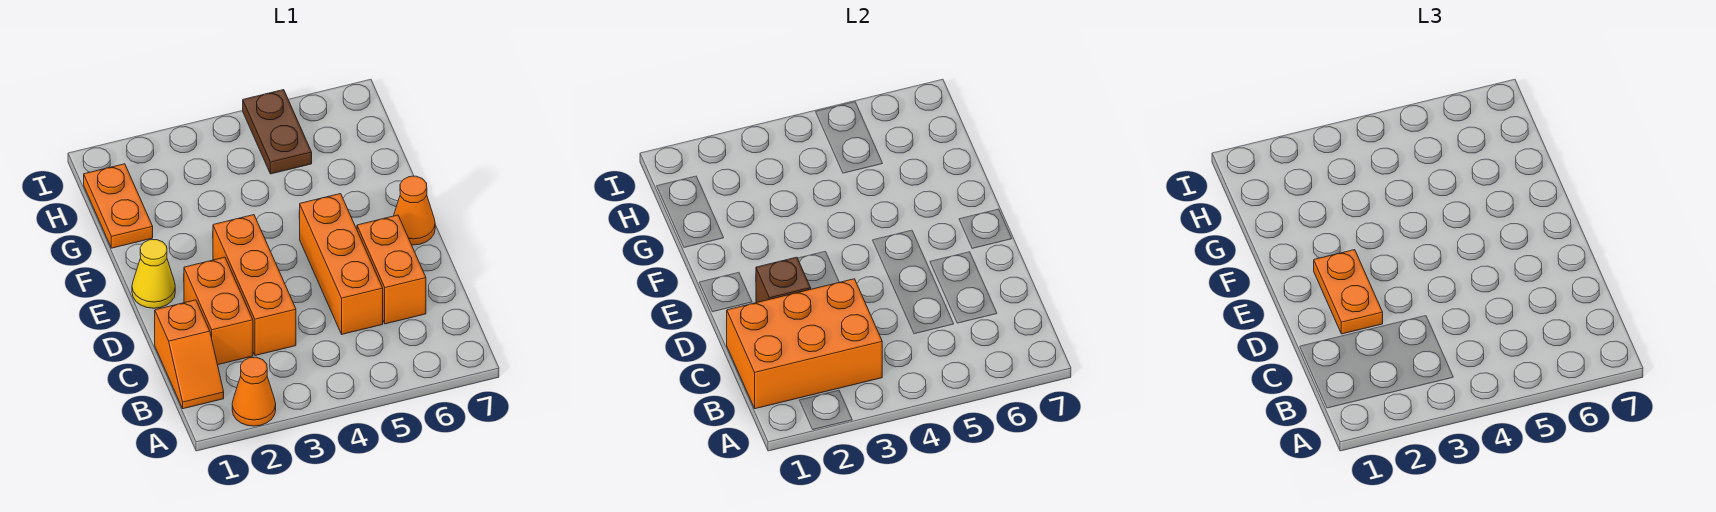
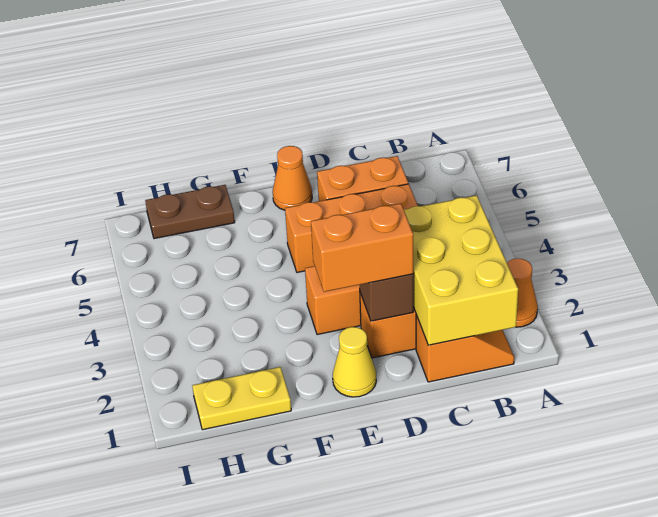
orange 2x3 brick [727,279,882,409] -> yellow 2x3 brick [404,195,518,345]
orange 1x2 plate [1314,250,1383,334] -> orange 1x2 brick [311,203,413,292]
orange 1x2 plate [84,164,153,248] -> yellow 1x2 plate [192,367,291,430]
brown 1x2 plate [243,90,312,174] -> brown 1x2 plate moved to [145,185,235,239]

